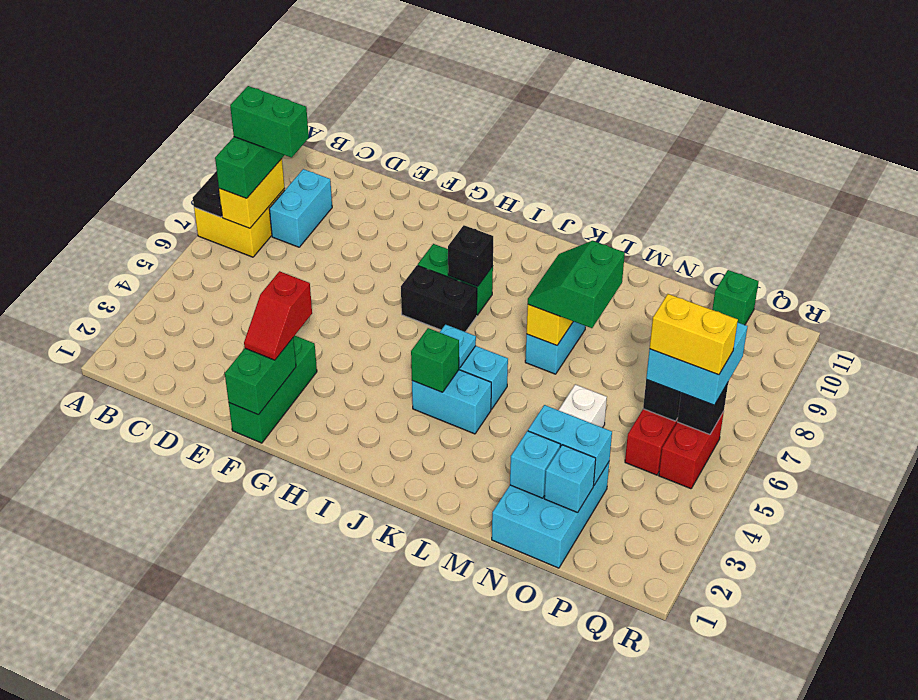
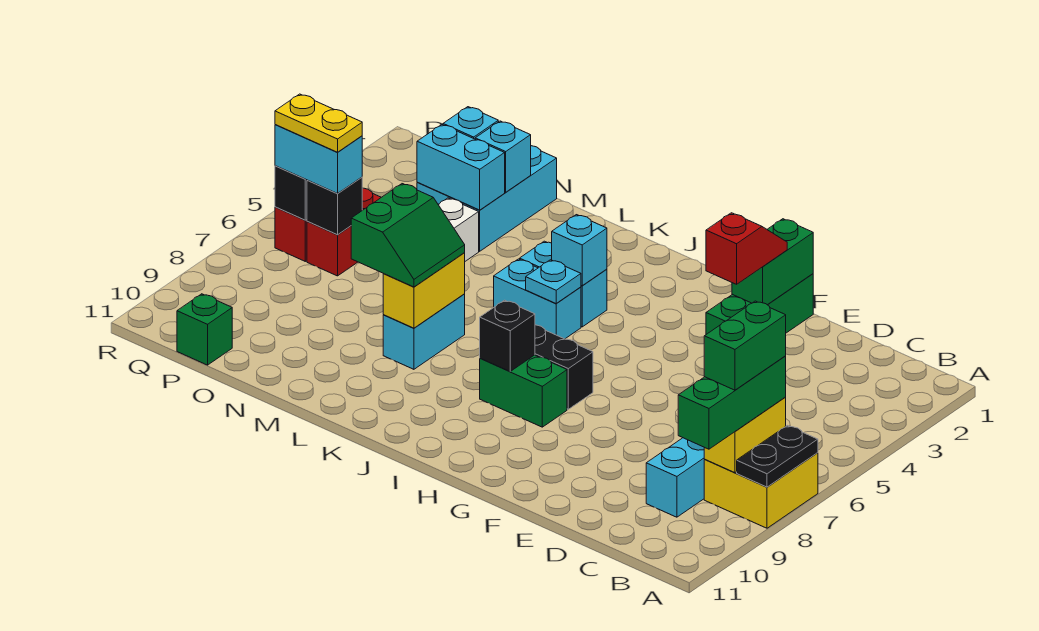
green 1x2 brick [230,86,309,158] -> green 1x2 brick turned to [704,301,786,390]
green 1x1 brick [411,328,459,392] -> cyan 1x1 brick [552,215,607,286]
cyan 2x2 brick [646,323,748,405] -> cyan 1x2 brick [275,125,362,193]
yellow 1x2 brick [650,294,738,375] -> yellow 1x2 plate [275,94,362,152]

